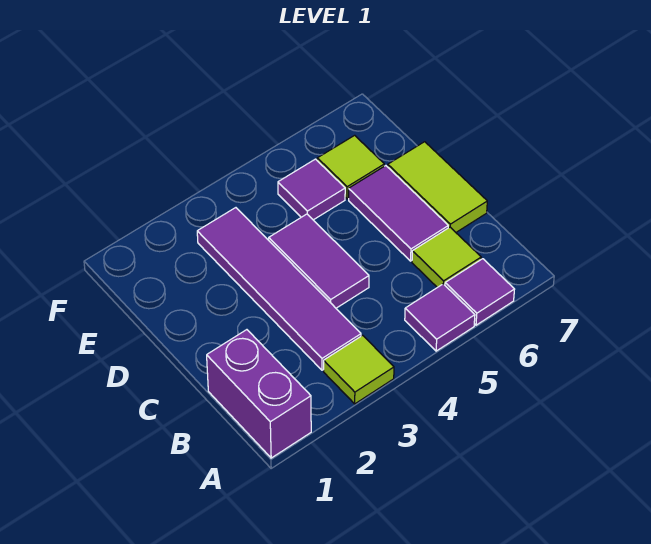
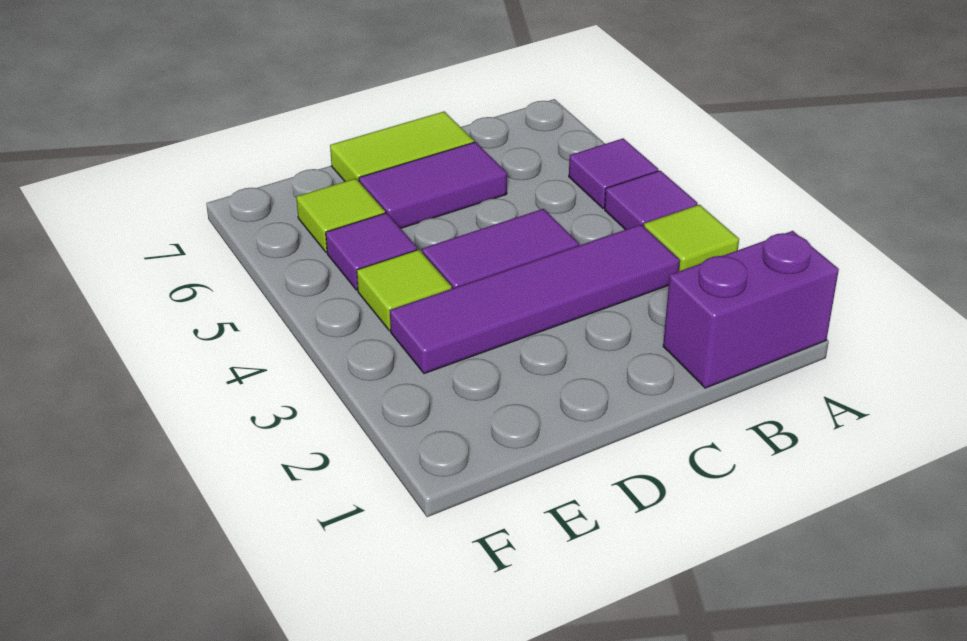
purple 1x1 tile [445,259,515,325] -> purple 1x1 tile moved to [605,171,698,230]
lime 1x1 tile [412,227,481,287] -> lime 1x1 tile moved to [357,250,452,331]

